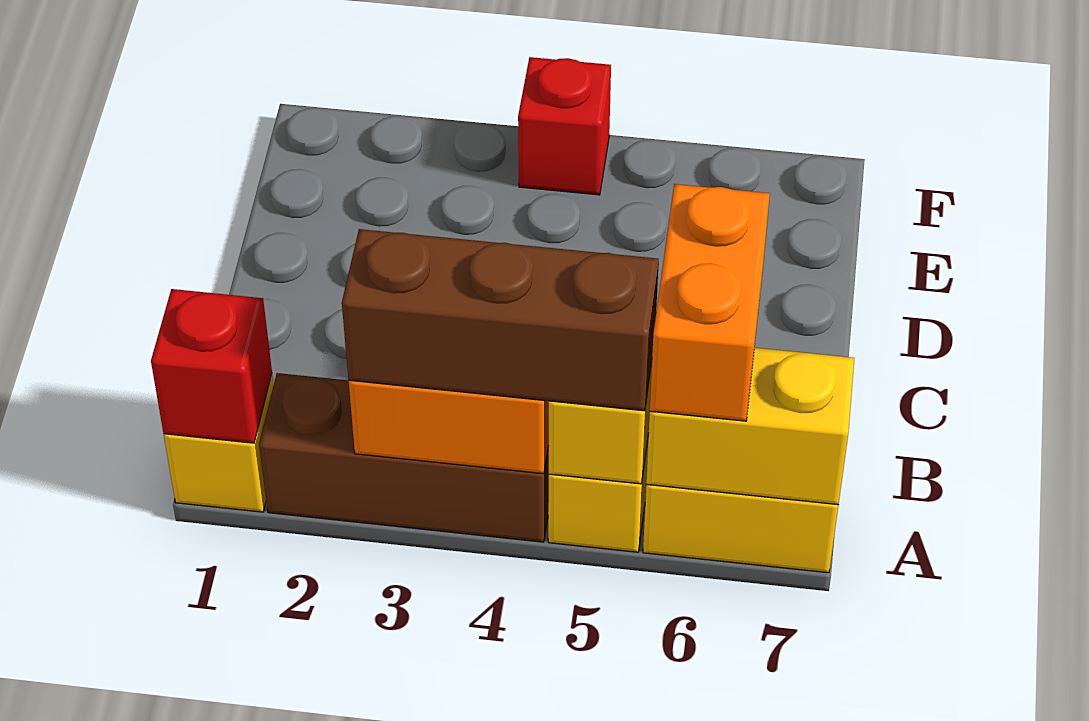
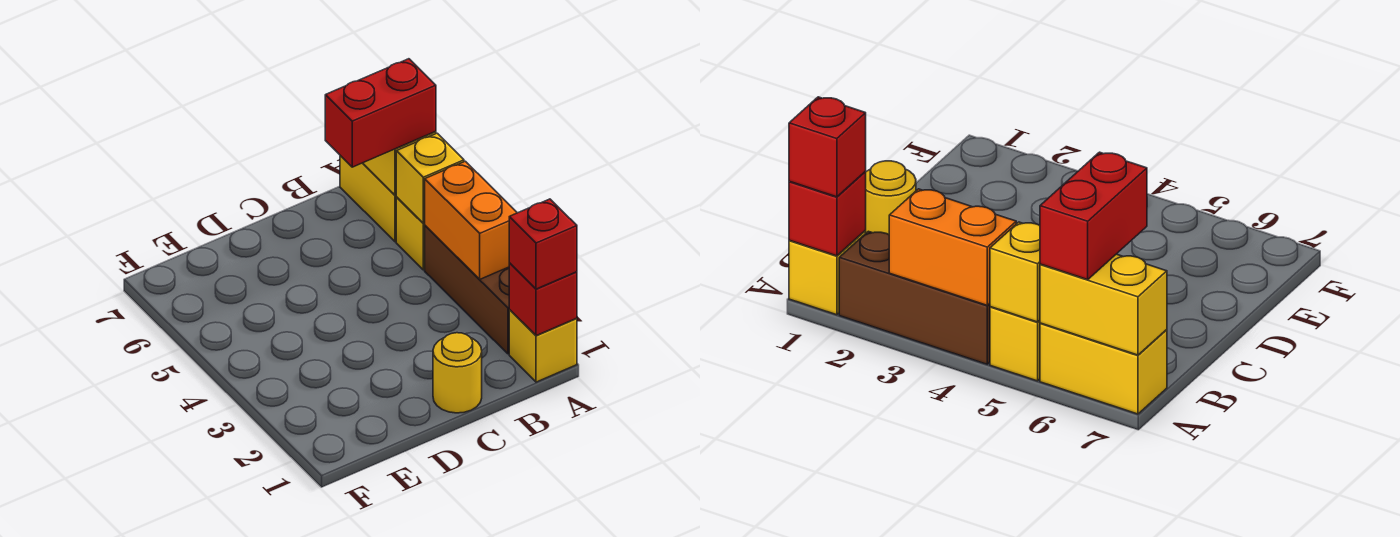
brown 1x3 brick [342,229,659,411] -> none
orange 1x2 brick [650,184,770,421] -> red 1x2 brick [325,59,436,167]
none -> yellow 1x1 round brick [433,333,482,413]
red 1x1 brick [518,57,611,195] -> red 1x1 brick moved to [509,199,577,289]

